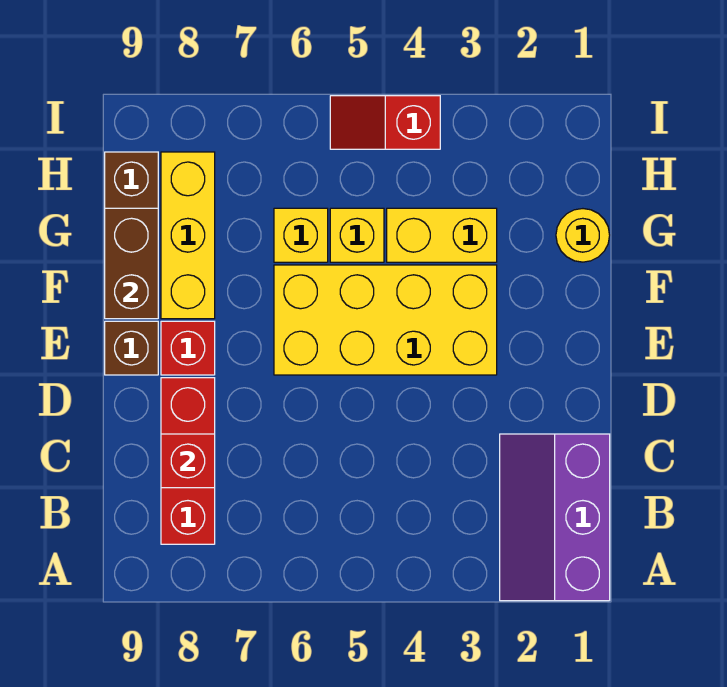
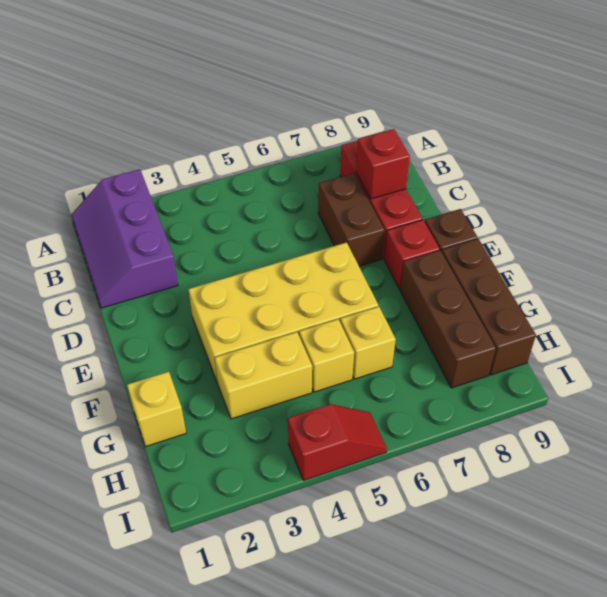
purple 2x3 slope [500,434,610,601] -> purple 2x3 slope turned to [71,169,178,308]
yellow 1x3 brick [161,152,215,319] -> brown 1x3 brick [400,250,496,388]
brown 1x2 brick [105,208,158,319] -> brown 1x2 brick moved to [318,173,385,266]
yellow 1x1 round brick [556,209,610,262] -> yellow 1x1 brick [127,372,186,447]

